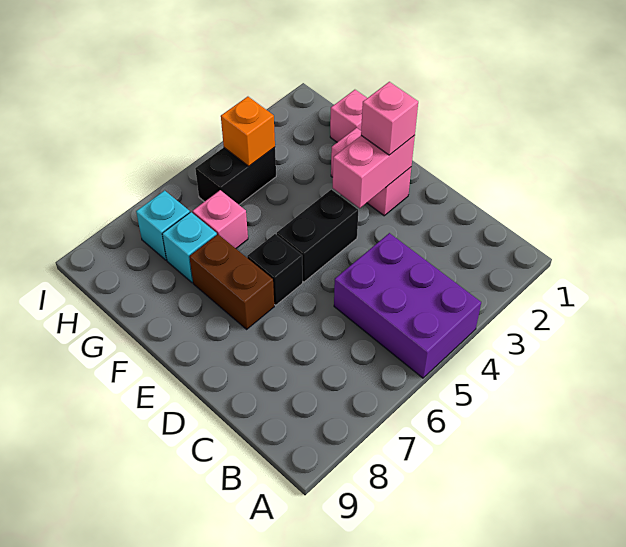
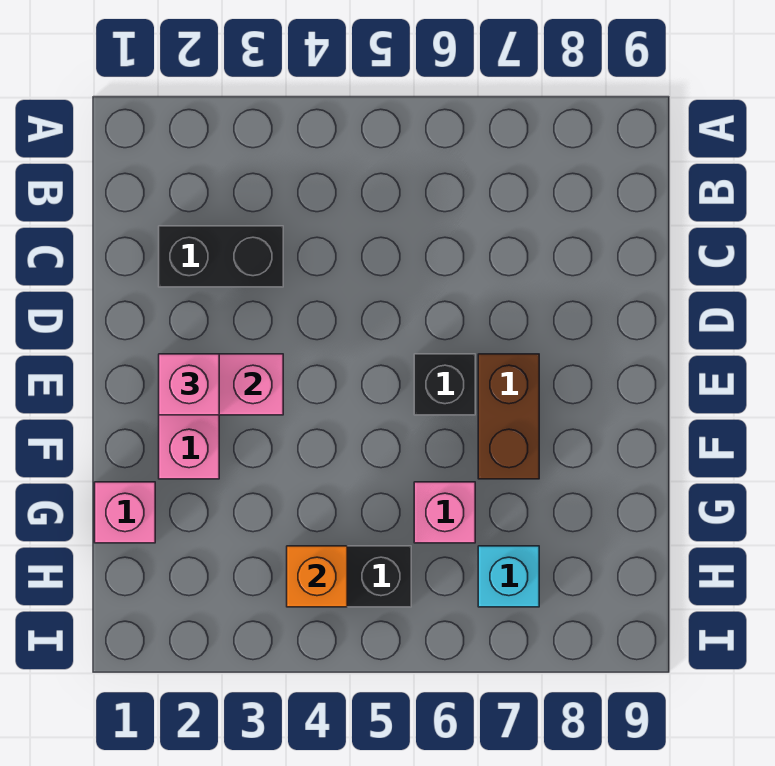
purple 2x3 brick [334,233,481,378] -> none
black 1x2 brick [277,190,358,282] -> black 1x2 brick moved to [159,226,283,287]
cyan 1x1 brick [162,212,217,283] -> none

